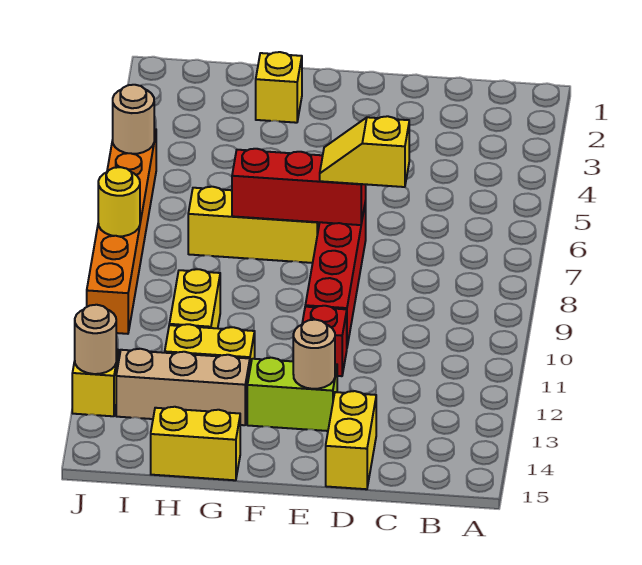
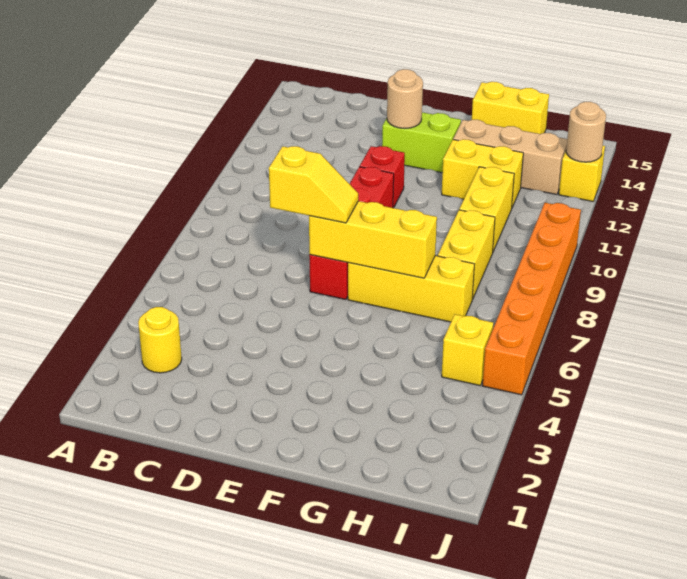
yellow 1x2 brick [326,391,376,489] -> yellow 1x2 brick moved to [438,210,495,299]
red 1x3 brick [232,149,366,225] -> yellow 1x3 brick [309,201,437,278]
yellow 1x1 brick [256,52,302,123] -> yellow 1x1 brick moved to [442,314,493,386]
tan 1x1 round brick [113,85,154,154] -> none
yellow 1x1 round brick [98,167,140,236] -> yellow 1x1 round brick moved to [138,307,182,373]

